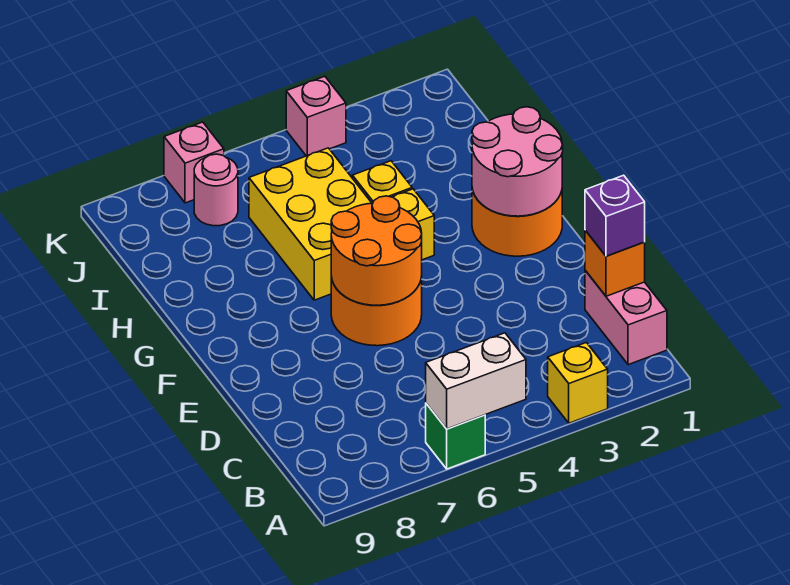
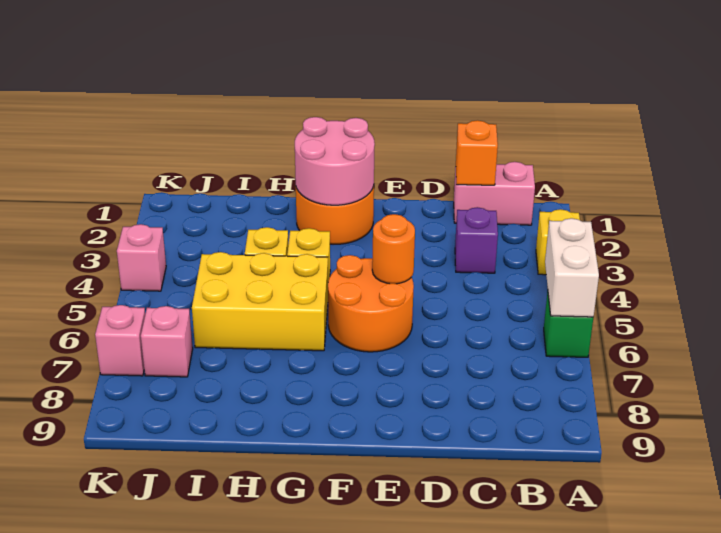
purple 1x1 brick [585,175,645,256] -> purple 1x1 brick moved to [455,207,498,273]
orange 2x2 round brick [331,196,422,305] -> orange 1x1 round brick [372,214,415,284]
pink 1x1 round brick [194,154,238,226] -> pink 1x1 brick [141,306,193,377]

